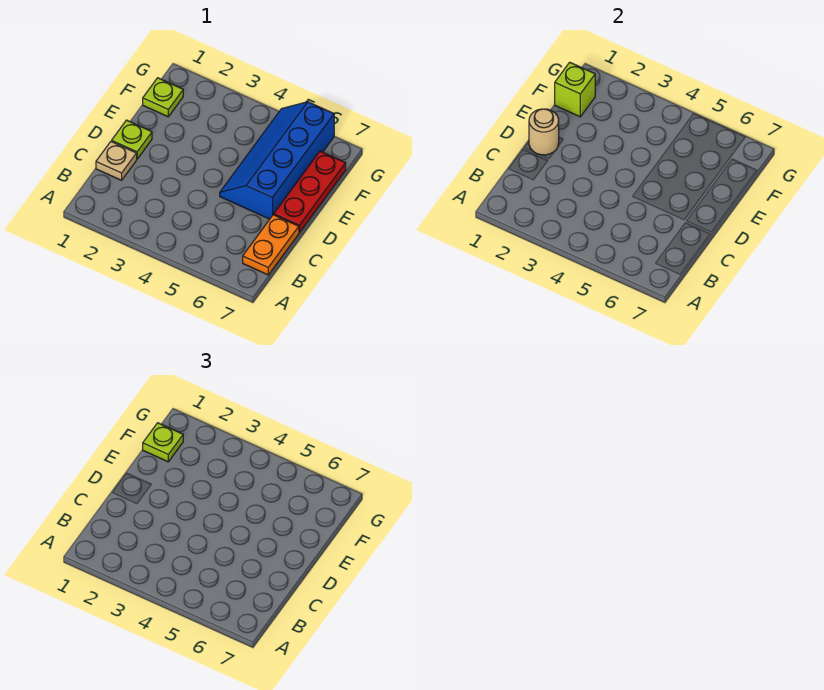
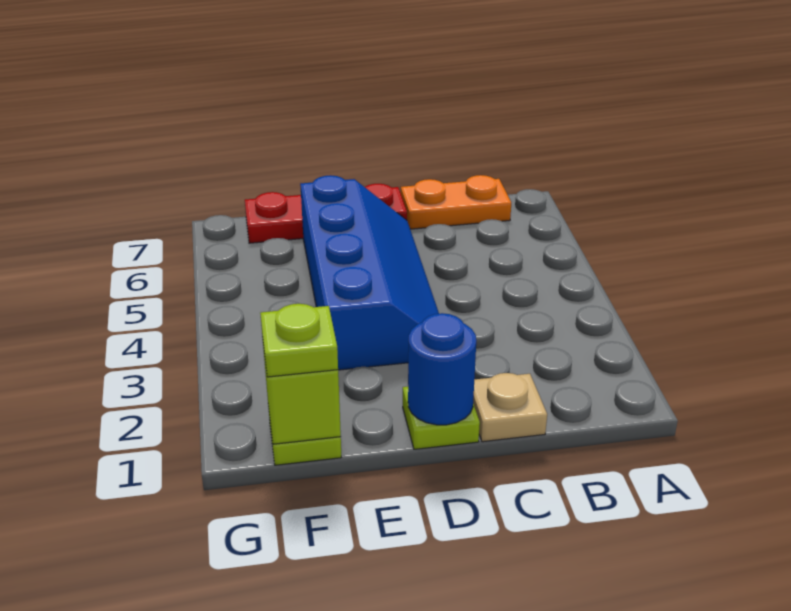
tan 1x1 round brick [529,109,559,155] -> blue 1x1 round brick [408,313,476,425]
blue 2x4 slope [220,102,334,219] -> blue 2x4 slope turned to [300,175,439,370]

